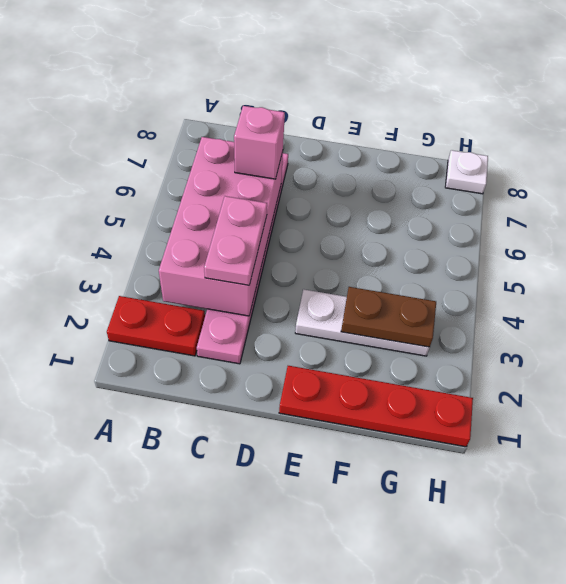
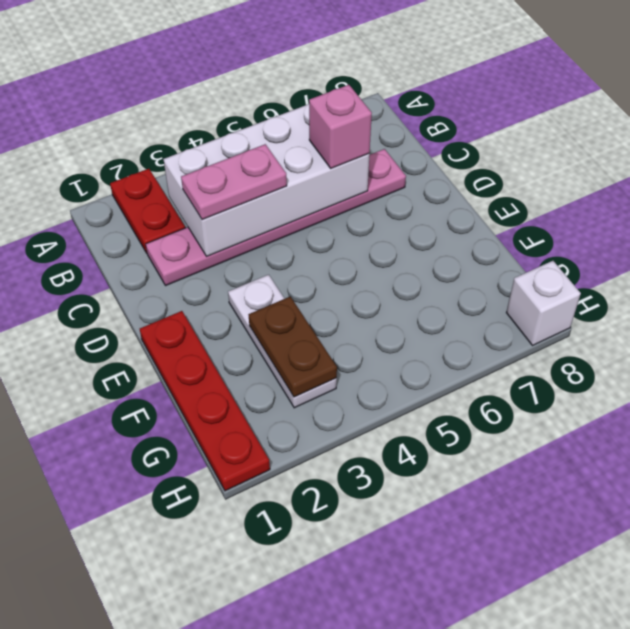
pink 2x4 brick [159,137,283,316] -> white 2x4 brick [163,104,370,256]
white 1x1 plate [445,150,488,194] -> white 1x1 brick [506,261,581,345]

